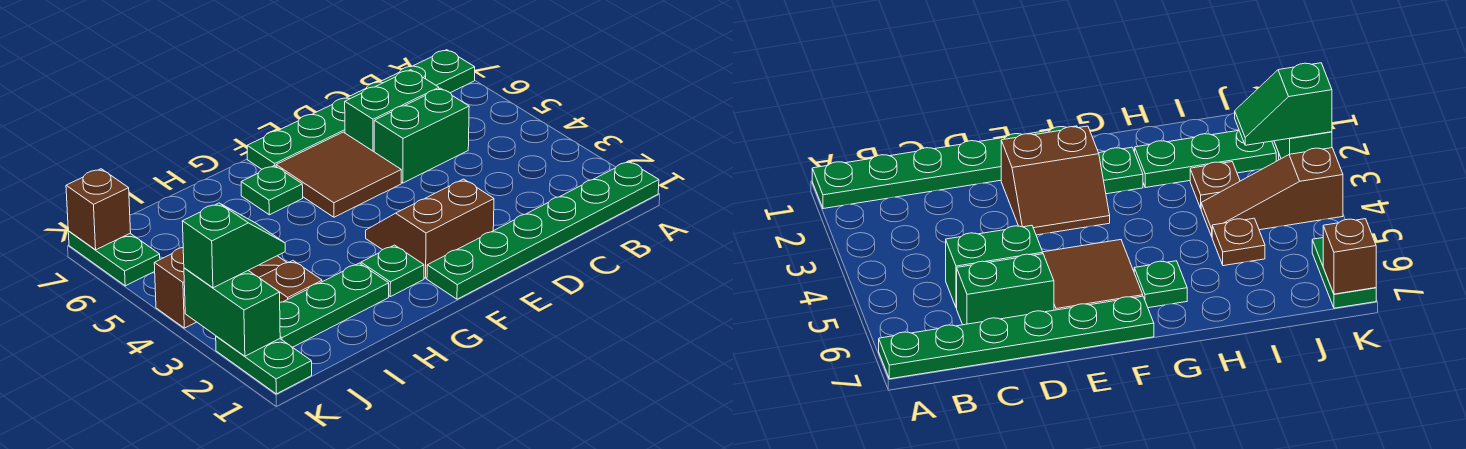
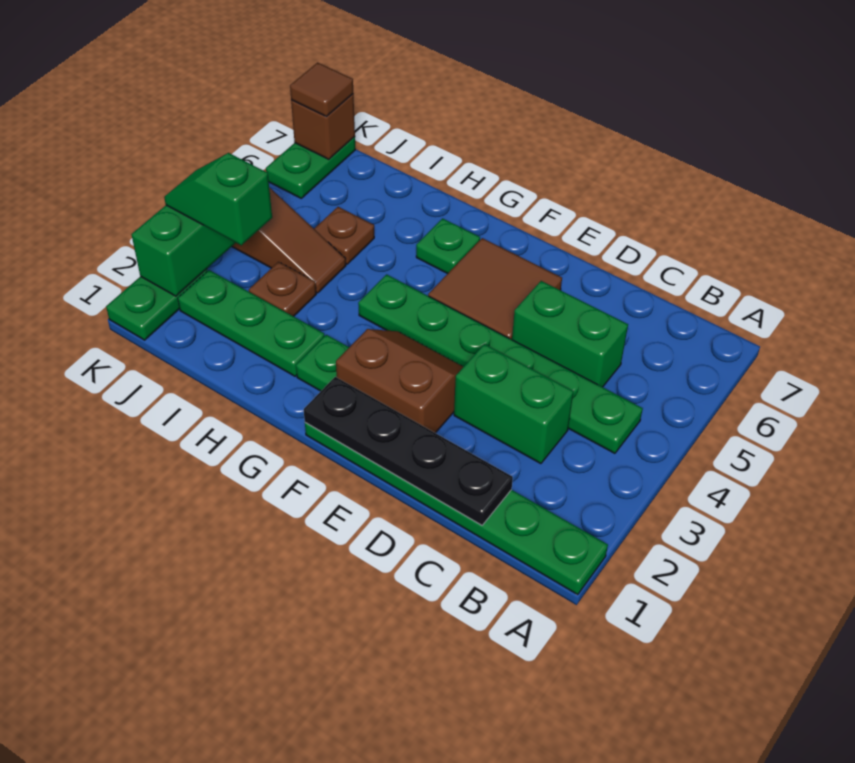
green 1x6 plate [247,50,475,169] -> green 1x6 plate moved to [358,274,643,453]
none -> black 1x4 plate [304,377,513,525]
green 1x2 brick [345,70,439,152] -> green 1x2 brick moved to [454,344,574,464]
green 1x2 slope [182,203,285,288] -> green 1x2 slope turned to [164,153,272,245]
none -> brown 1x1 tile [290,62,353,117]

